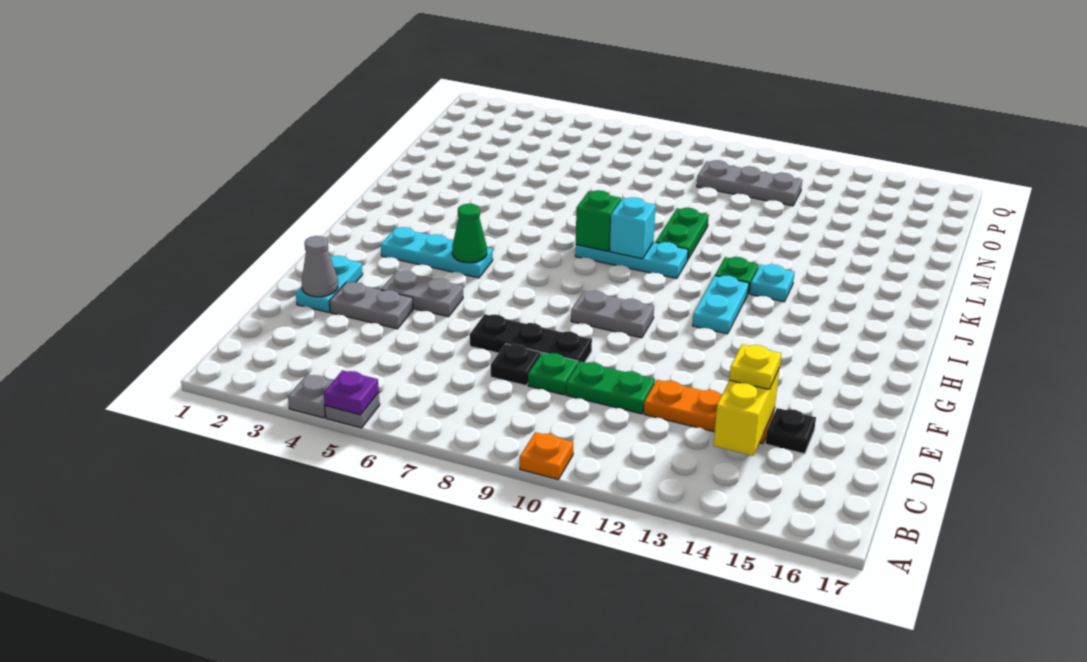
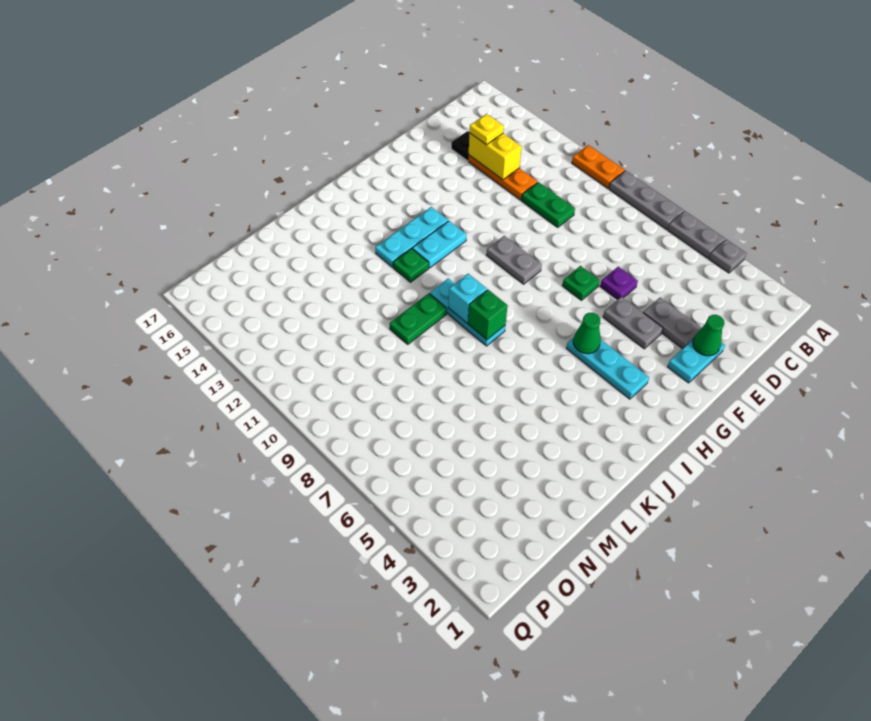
grey 1x1 plate [325,392,380,428] -> grey 1x2 plate [668,211,725,258]
purple 1x1 plate [324,370,379,415] -> purple 1x1 plate moved to [600,266,638,300]
orange 1x1 plate [520,432,573,479] -> orange 1x2 plate [572,145,625,188]
yellow 1x2 brick [713,368,780,456] -> yellow 1x2 brick turned to [469,133,522,180]
black 1x1 plate [491,344,541,386] -> none
green 1x1 plate [528,352,578,395] -> green 1x1 plate moved to [562,266,600,300]
grey 1x1 cone [302,236,338,297] -> green 1x1 cone [693,315,725,356]
black 1x3 plate [470,314,592,364] -> none
cyan 1x1 plate [750,264,795,302] -> cyan 1x3 plate [375,207,448,267]
grey 1x3 plate [697,160,802,206] -> grey 1x3 plate moved to [609,171,684,229]

